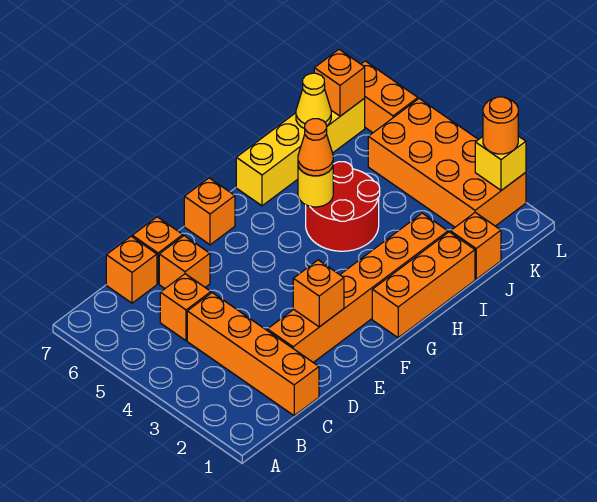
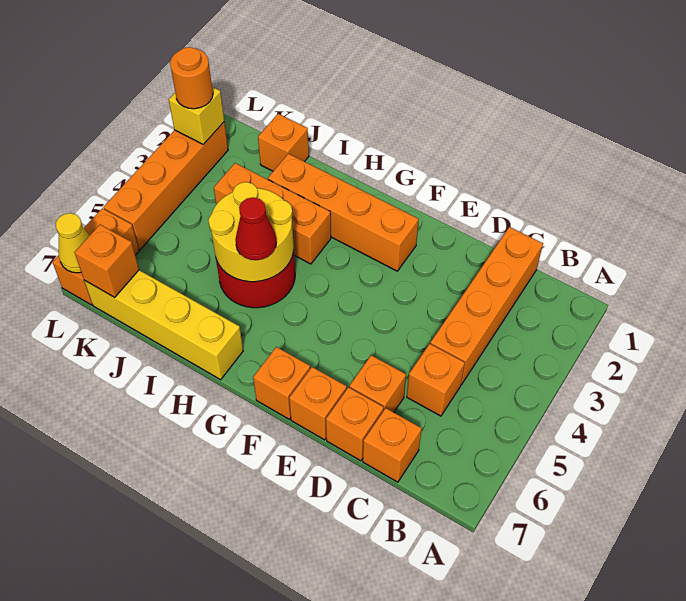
orange 1x6 brick [267,213,448,363] -> orange 1x4 brick [268,154,419,271]
orange 1x1 brick [293,260,344,327] -> orange 1x1 brick moved to [289,367,347,440]
orange 1x3 brick [372,232,475,338] -> orange 1x3 brick moved to [214,163,331,264]
yellow 1x1 round brick [298,166,333,207] -> yellow 2x2 round brick [208,182,294,282]
orange 1x1 cone [298,119,333,176] -> red 1x1 cone [235,197,276,260]
yellow 1x1 cone [296,73,331,129] -> yellow 1x1 cone moved to [56,213,89,273]
orange 2x4 brick [368,99,526,227] -> orange 1x4 brick [104,122,228,250]

